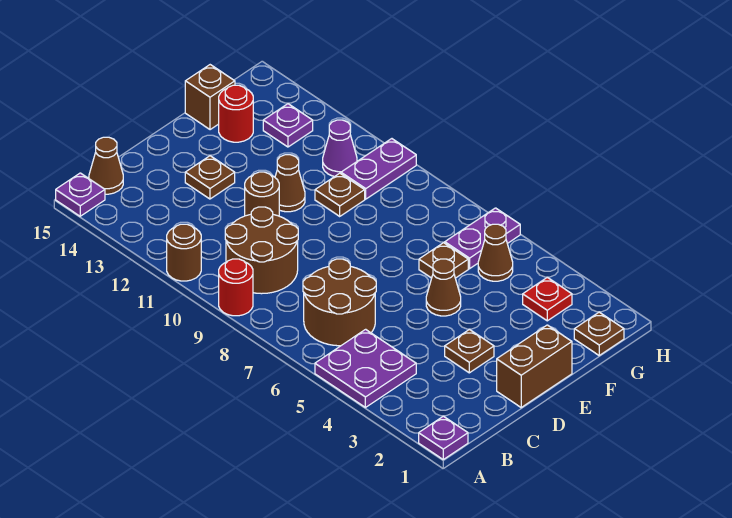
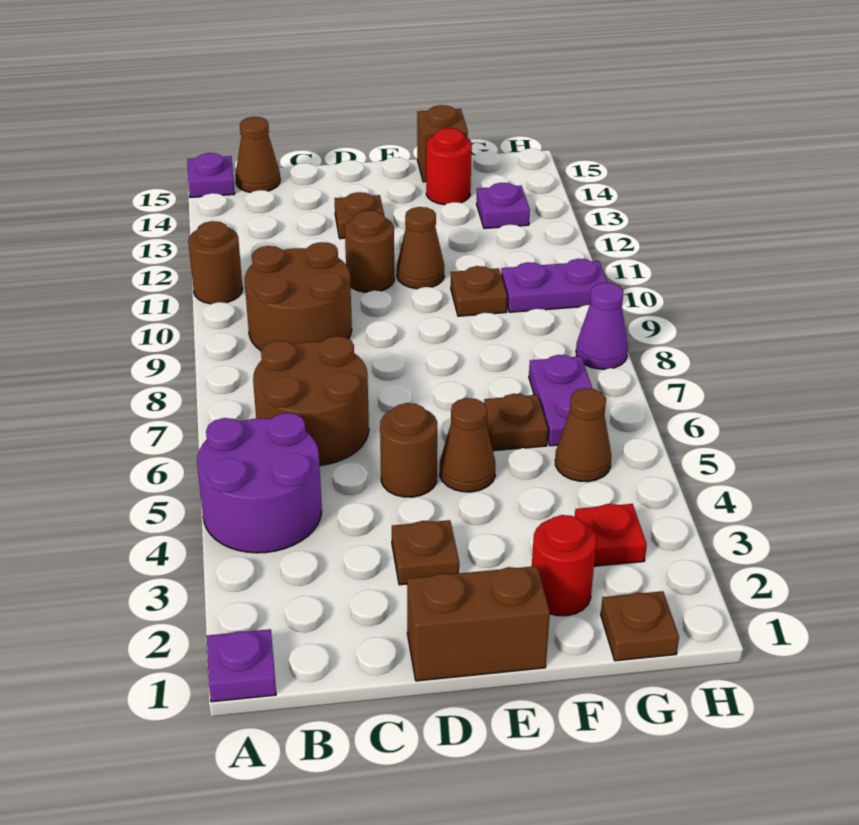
purple 2x2 plate [315,329,416,407] -> purple 2x2 round brick [197,413,322,553]
red 1x1 round brick [219,259,253,316] -> red 1x1 round brick moved to [532,515,596,616]
none -> brown 1x1 round brick [380,403,437,497]
purple 1x2 plate [445,208,520,269] -> purple 1x2 plate turned to [529,355,592,446]
purple 1x1 cone [323,120,357,176] -> purple 1x1 cone moved to [576,283,628,369]

